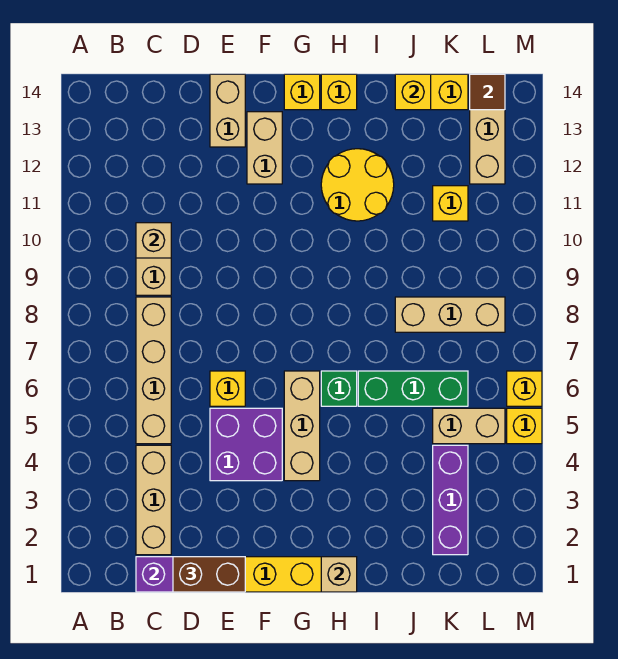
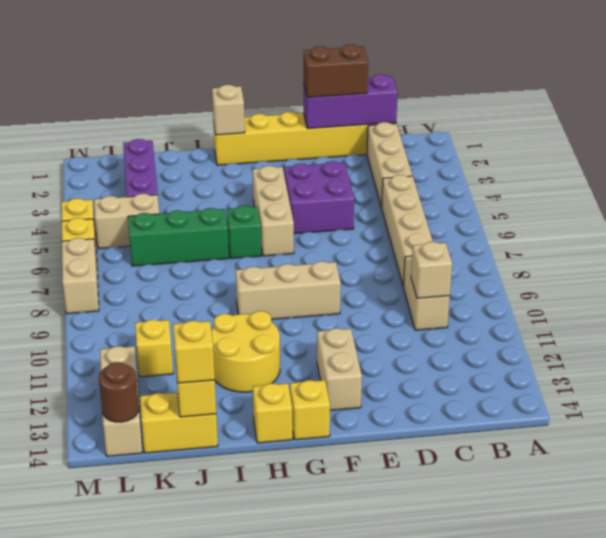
yellow 1x1 brick [210,371,245,406] -> yellow 1x1 brick moved to [173,321,215,383]
tan 1x2 brick [210,74,245,147] -> tan 1x2 brick moved to [62,238,99,314]
tan 1x3 brick [395,297,505,332] -> tan 1x3 brick moved to [236,261,341,319]
brown 1x1 tile [470,74,505,110] -> brown 1x1 round brick [99,362,139,422]

